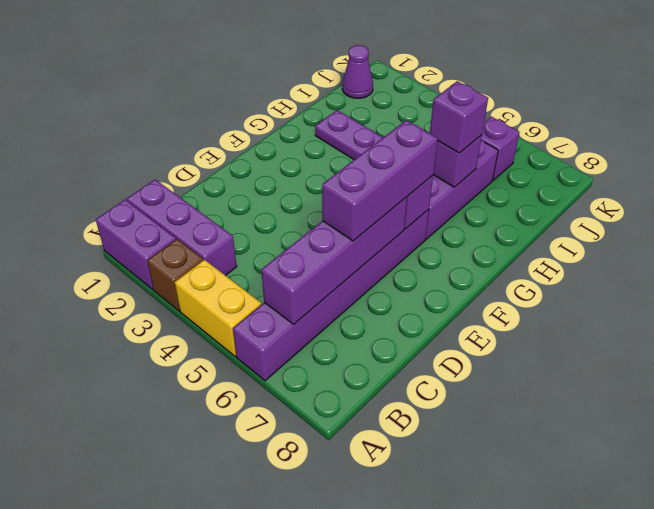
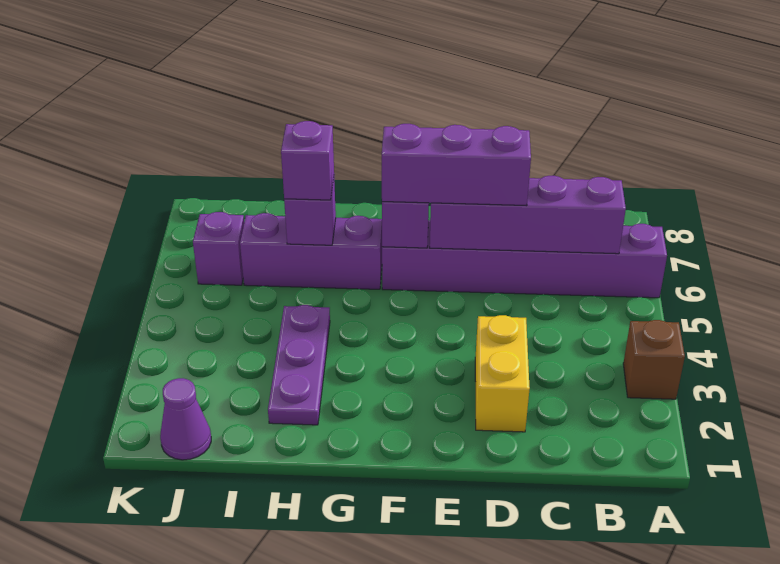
purple 1x2 brick [96,200,176,290] -> none
yellow 1x2 brick [175,260,261,356] -> yellow 1x2 brick moved to [475,315,530,432]
purple 1x3 brick [127,180,237,276] -> none

